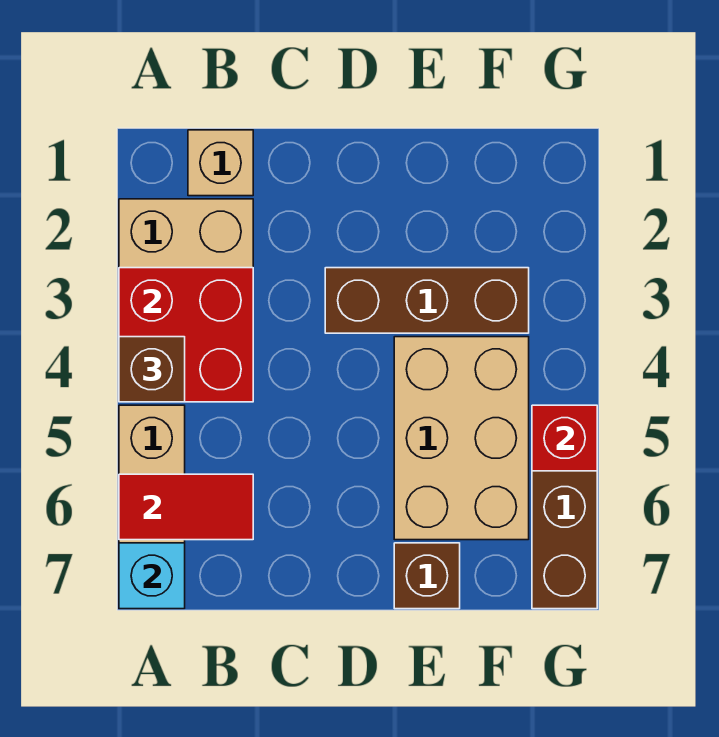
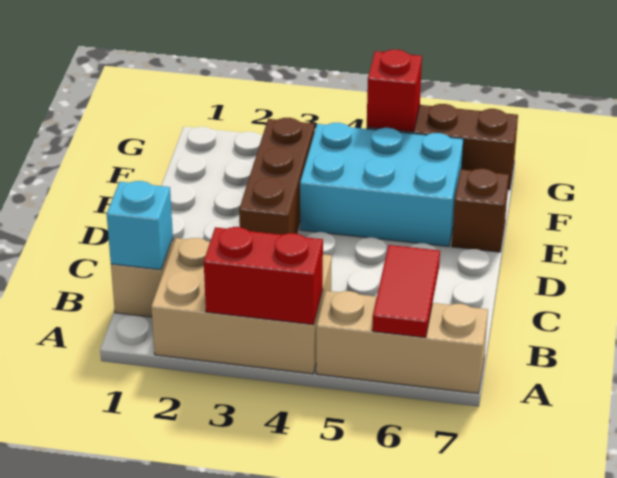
red 2x2 brick [119,268,253,402] -> red 1x2 brick [204,227,323,325]
brown 1x1 brick [119,337,185,402] -> none
cyan 1x1 brick [119,543,185,609] -> cyan 1x1 brick moved to [107,181,173,270]
tan 2x3 brick [394,337,529,540] -> cyan 2x3 brick [300,123,463,247]

